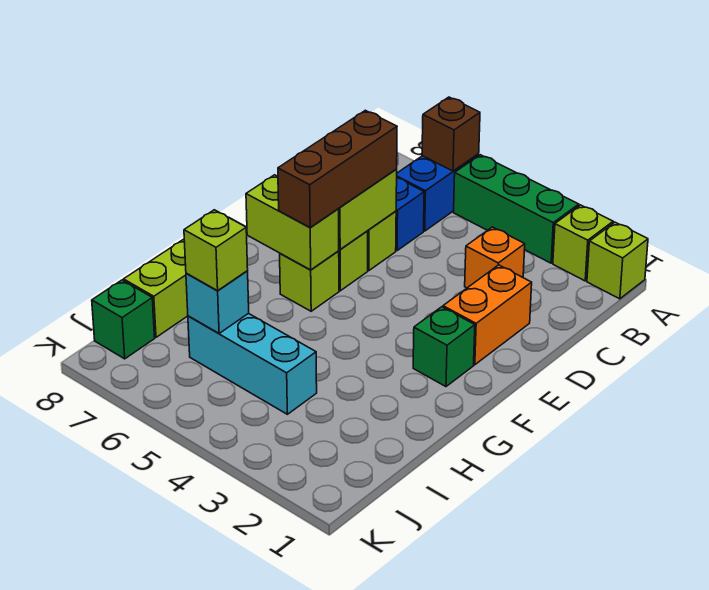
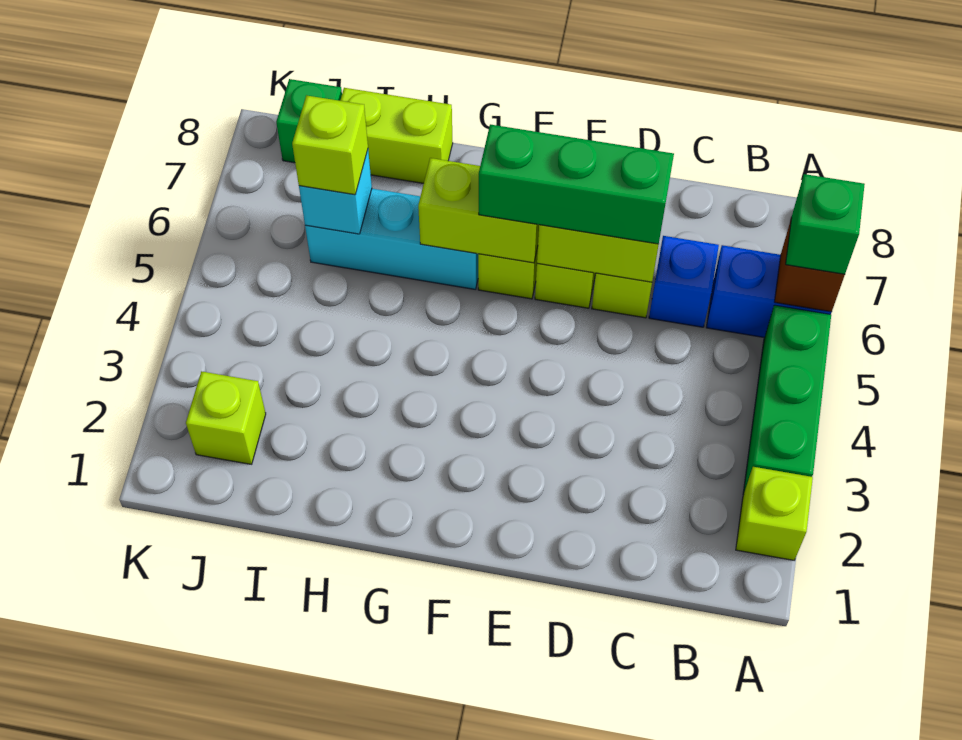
lime 1x1 brick [587,222,648,299] -> lime 1x1 brick moved to [186,371,266,464]
orange 1x1 brick [465,227,525,288] -> none
orange 1x2 brick [443,265,532,365] -> none
brown 1x3 brick [278,110,397,228] -> green 1x3 brick [479,124,674,244]
green 1x1 brick [413,307,475,387] -> green 1x1 brick moved to [786,174,865,274]
lime 1x2 brick [246,175,339,270] -> lime 1x2 brick turned to [418,158,539,263]
cyan 1x3 brick [188,313,317,414] -> cyan 1x3 brick turned to [305,189,478,289]

